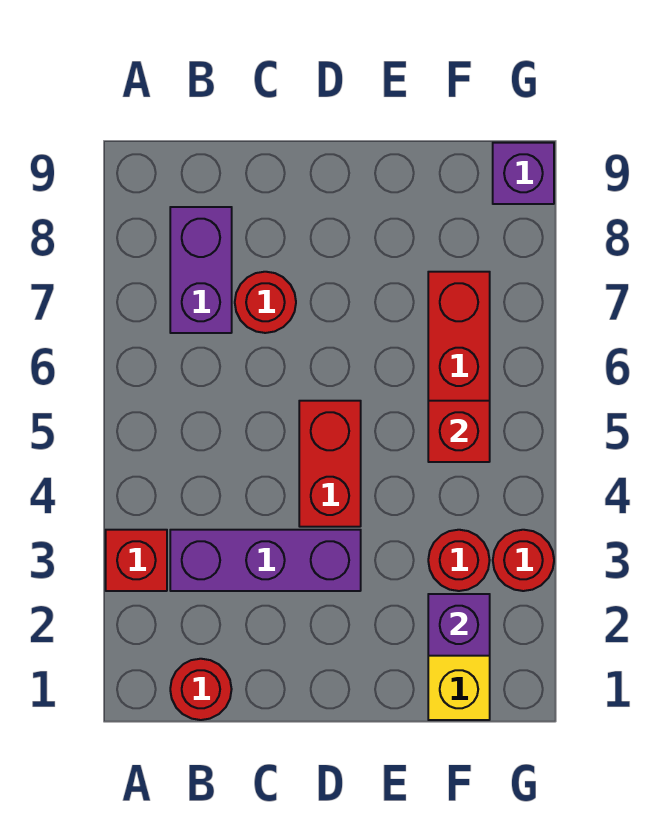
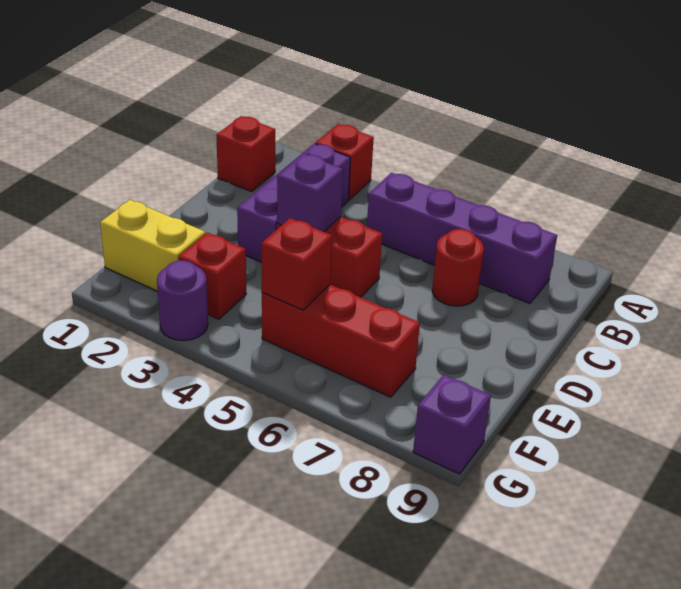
red 1x1 round brick [170,659,232,720] -> red 1x1 brick [216,116,275,192]
purple 1x2 brick [170,207,232,333] -> purple 1x4 brick [367,173,557,304]
purple 1x1 brick [428,594,490,656] -> purple 1x1 brick moved to [277,154,343,232]
red 1x1 round brick [428,530,490,591] -> red 1x1 brick [179,232,246,319]
red 1x1 round brick [493,530,554,591] -> purple 1x1 round brick [157,260,208,341]

